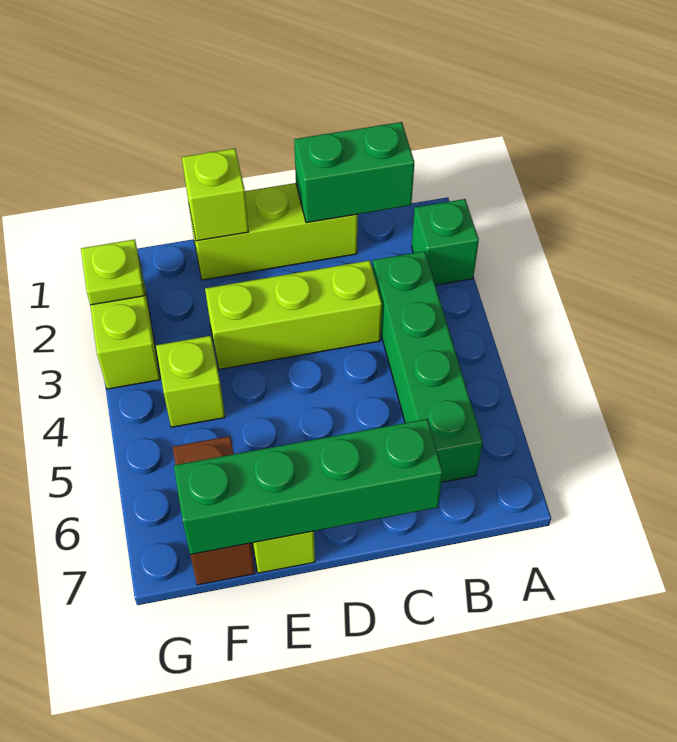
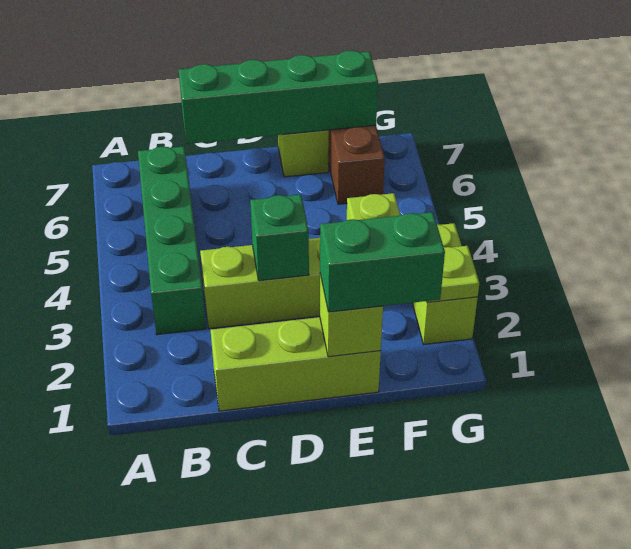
green 1x1 brick [412,199,479,285] -> green 1x1 brick moved to [250,195,309,281]
green 1x2 brick [294,122,414,223] -> green 1x2 brick moved to [320,212,445,312]

